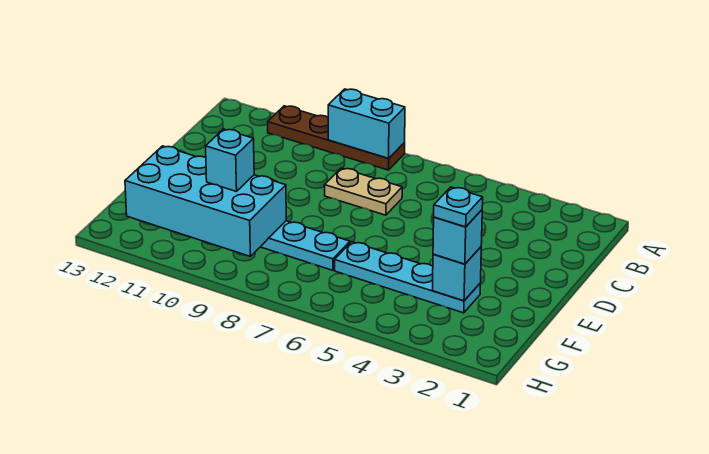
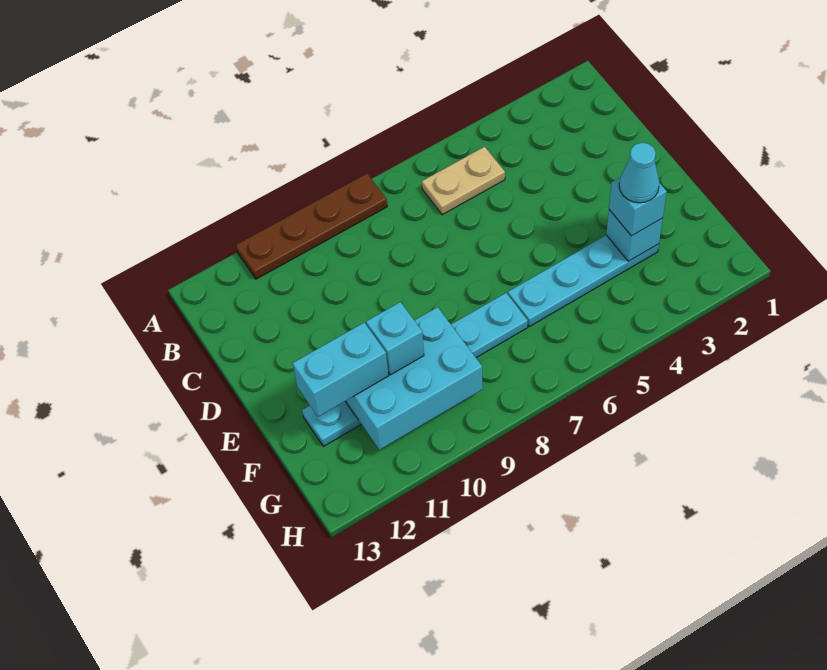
cyan 1x2 brick [328,89,405,158] -> cyan 1x2 brick moved to [293,323,388,417]
tan 1x2 plate [324,168,402,215] -> tan 1x2 plate moved to [422,147,505,215]
cyan 1x1 plate [434,187,483,227] -> cyan 1x1 cone [619,143,659,203]
cyan 2x4 brick [125,146,286,256] -> cyan 2x3 brick [345,307,483,450]

